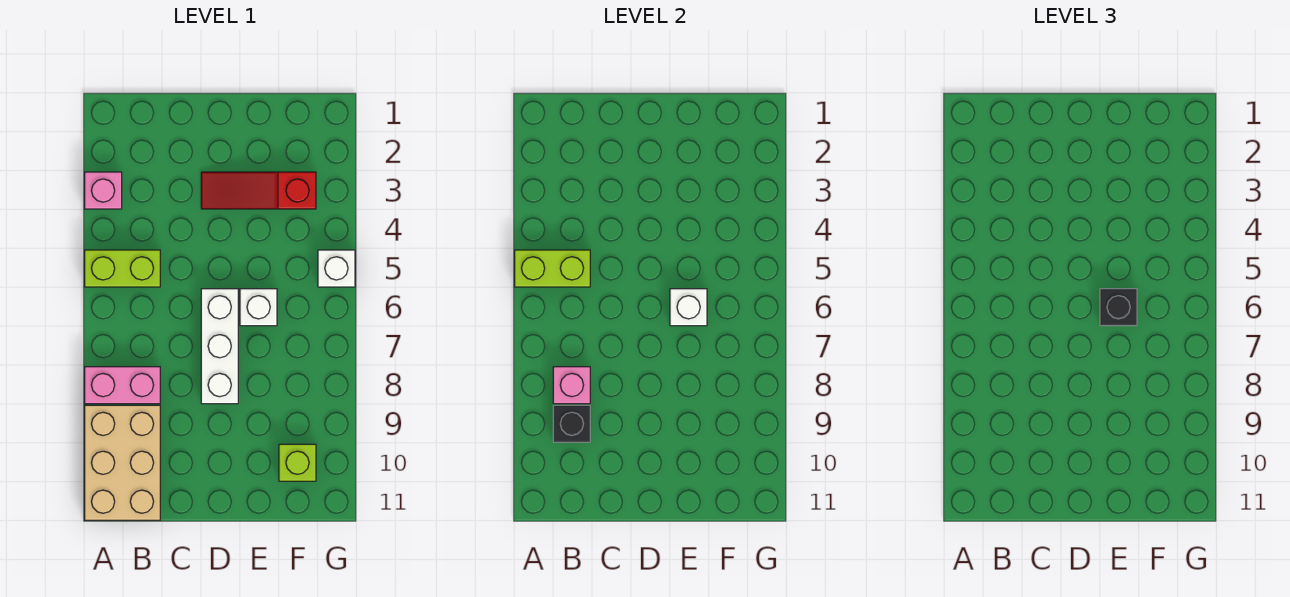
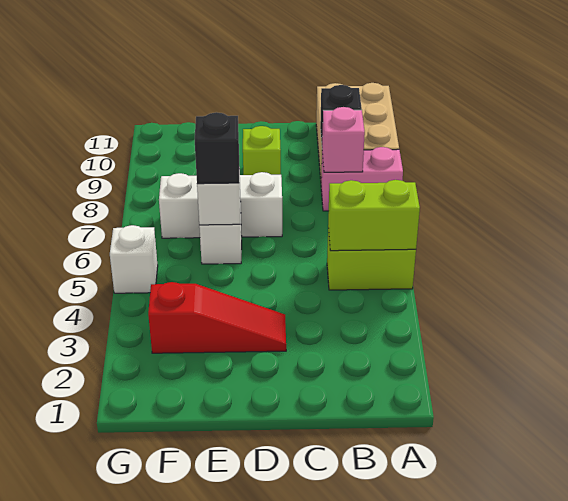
pink 1x1 brick [85,172,122,209] -> none
white 1x3 brick [201,289,238,404] -> white 1x3 brick turned to [159,172,282,238]
lime 1x1 brick [279,444,316,481] -> lime 1x1 brick moved to [243,126,281,175]

